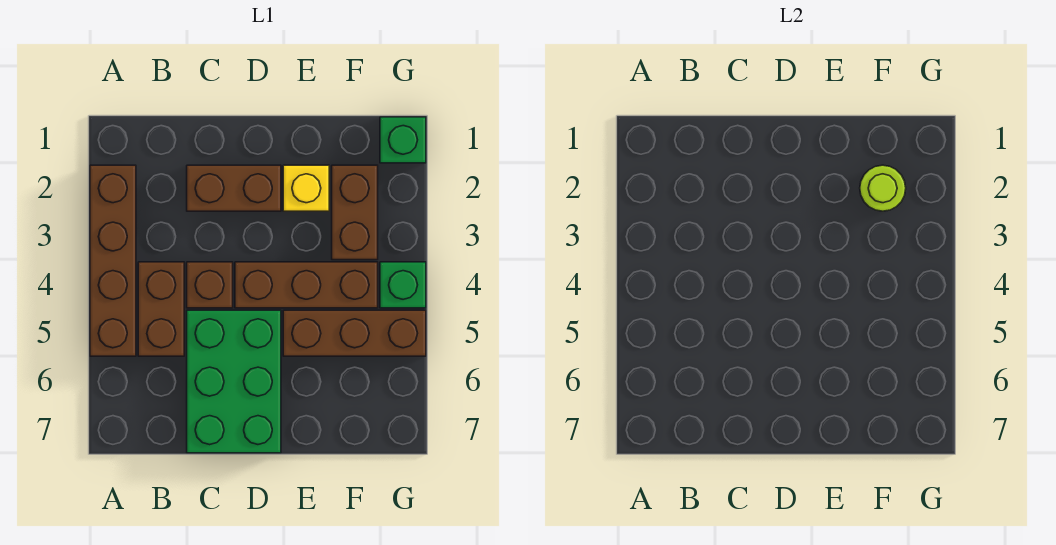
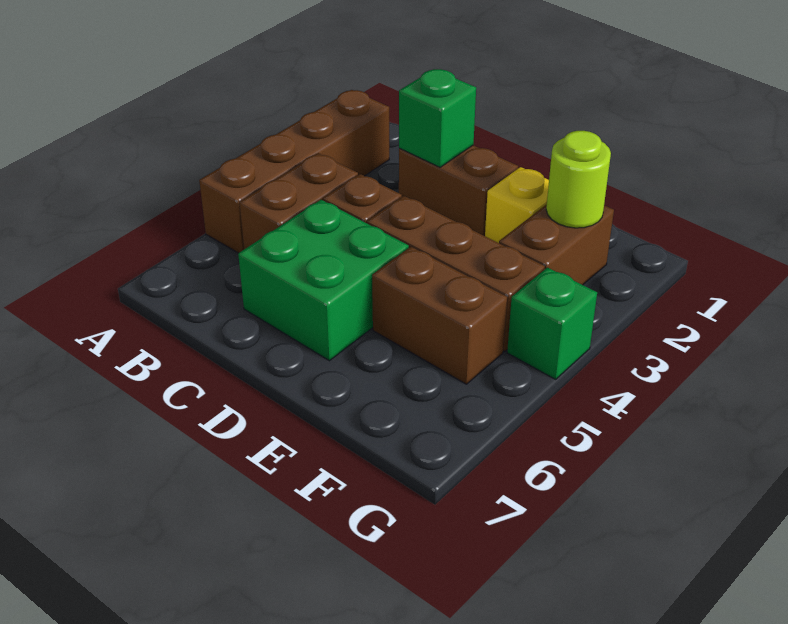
green 2x3 brick [187,310,281,453] -> green 2x2 brick [238,200,409,361]
brown 1x3 brick [283,310,426,356] -> brown 1x2 brick [372,247,507,384]
green 1x1 brick [380,117,426,163] -> green 1x1 brick moved to [399,69,476,167]

